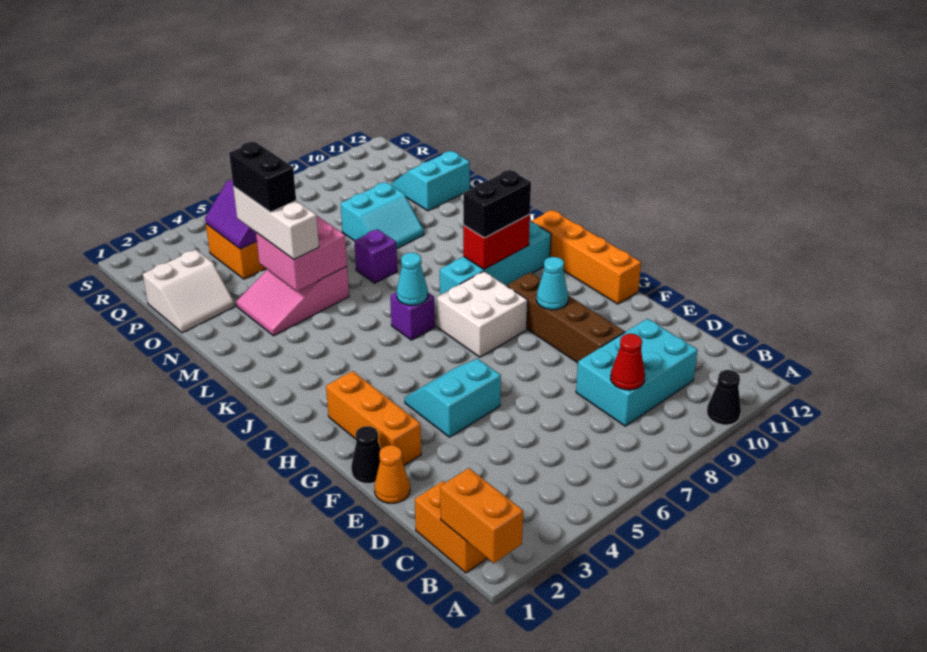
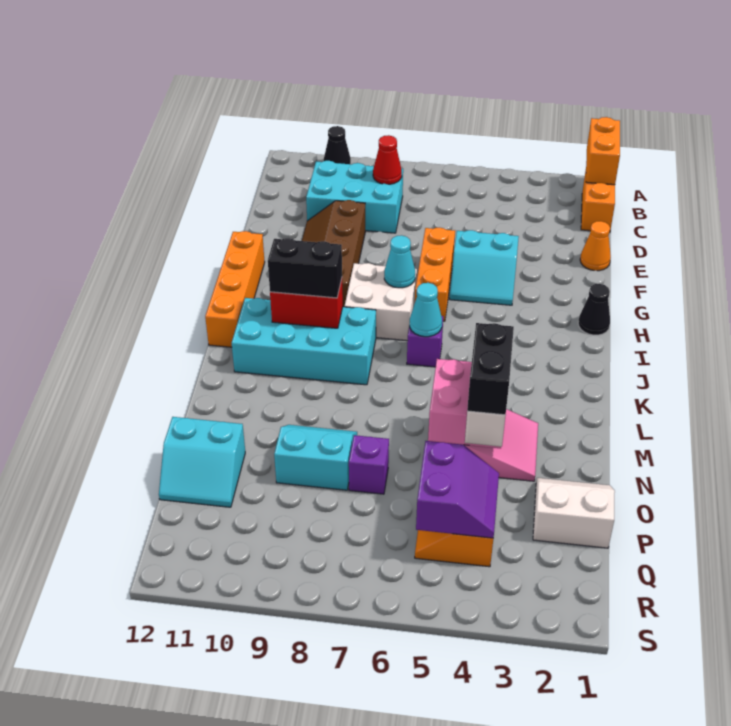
black 1x1 cone [351,426,381,484] -> black 1x1 cone moved to [578,284,610,335]
orange 1x3 brick [326,371,421,465] -> orange 1x3 brick moved to [415,228,455,321]
cyan 1x1 cone [537,257,568,310] -> cyan 1x1 cone moved to [384,235,415,288]
cyan 1x4 brick [440,221,551,295] -> cyan 2x4 brick [232,298,376,385]
purple 1x1 brick [355,229,397,283] -> purple 1x1 brick moved to [349,435,389,494]

